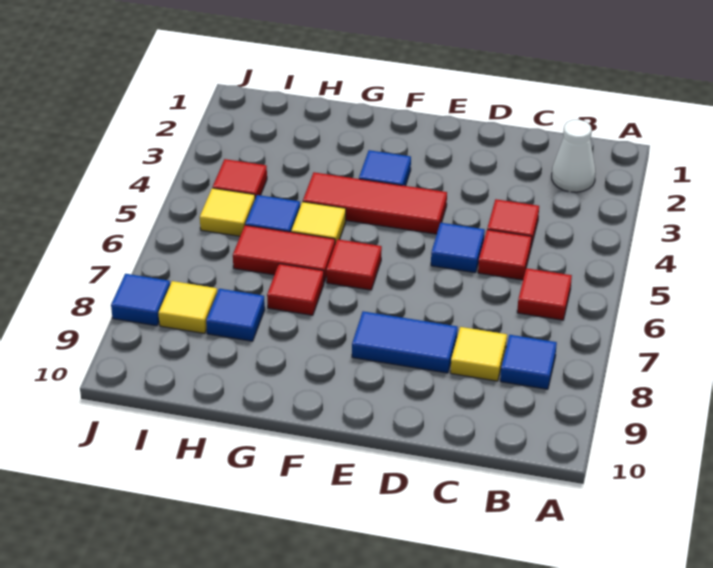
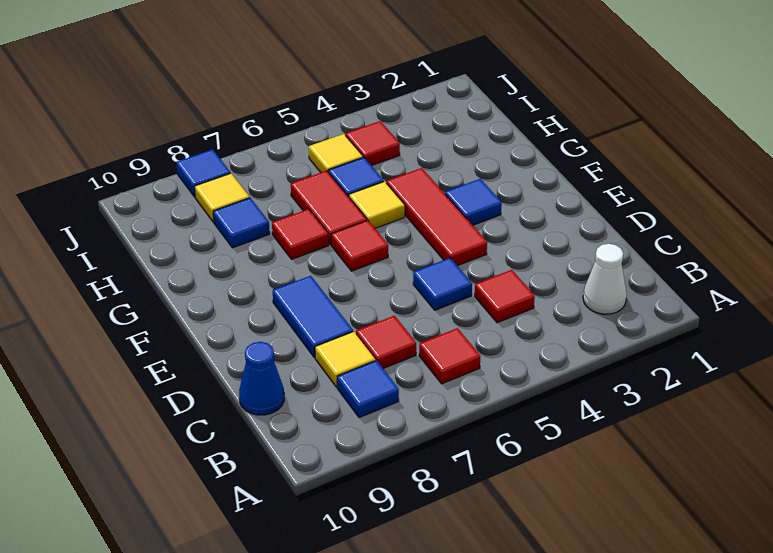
red 1x1 tile [478,230,532,280] -> red 1x1 tile moved to [356,316,416,368]
none -> blue 1x1 cone [239,342,284,415]

